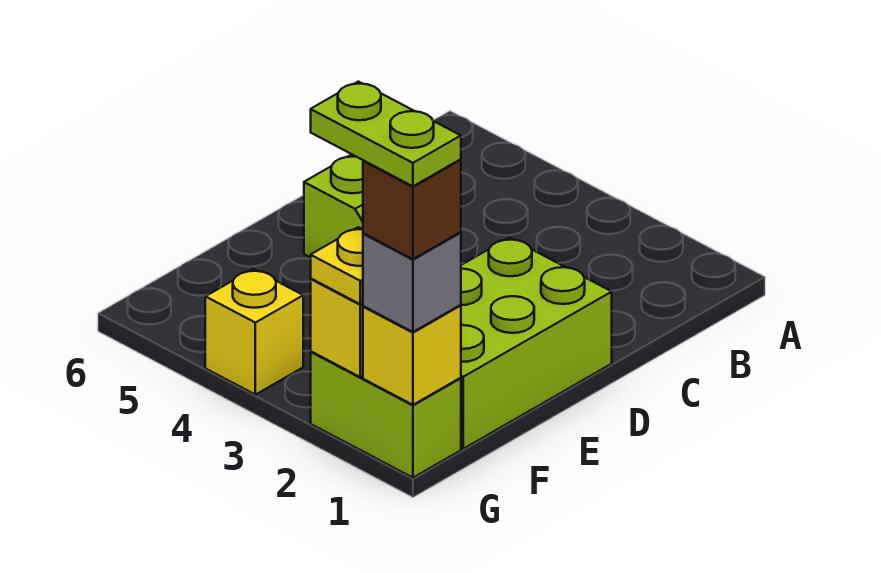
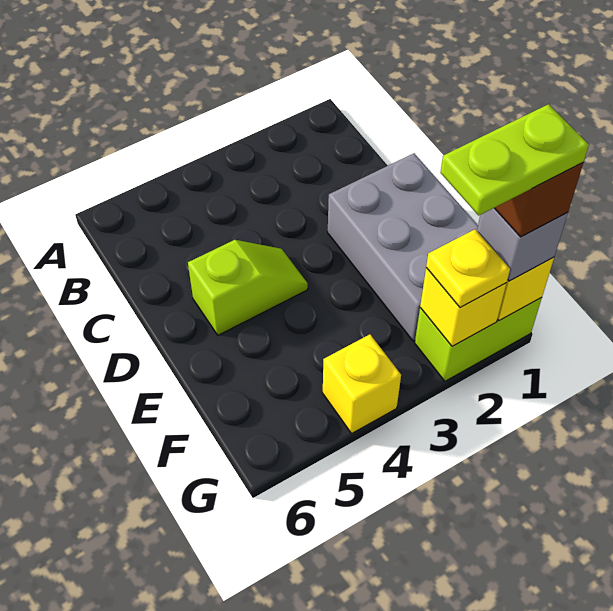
lime 2x3 brick [461,238,612,449] -> grey 2x3 brick [328,153,478,341]

